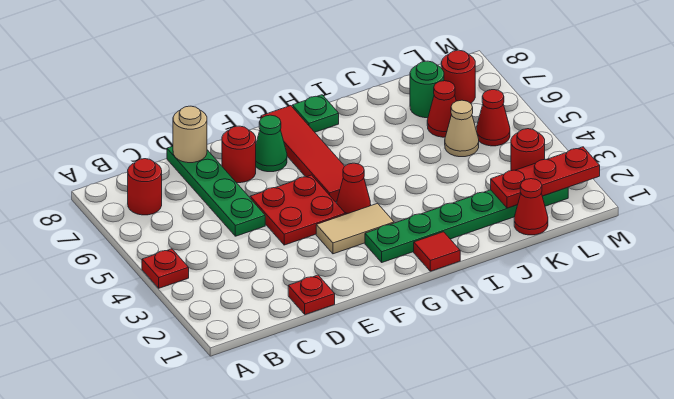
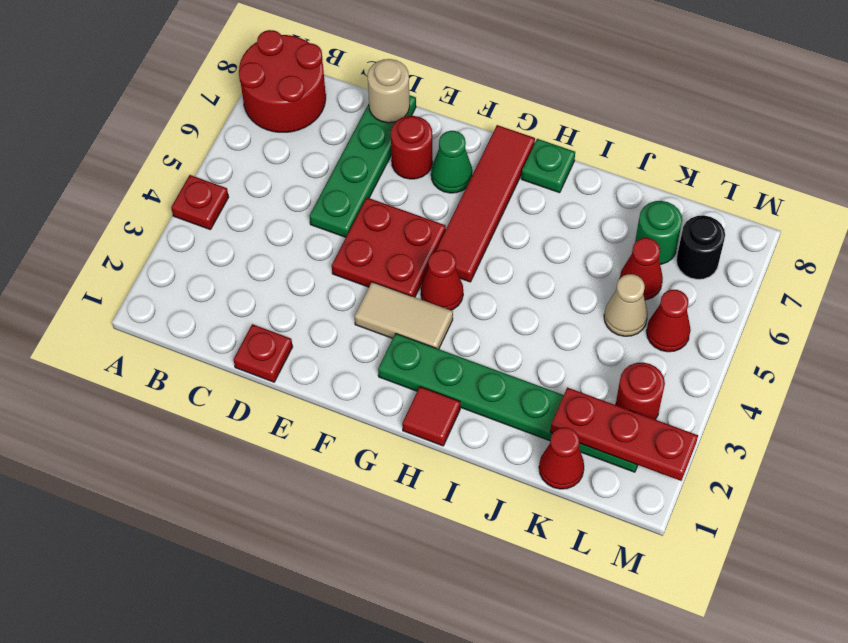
red 1x1 round brick [128,159,162,215] -> red 2x2 round brick [239,30,326,132]
red 1x1 round brick [441,50,475,103] -> black 1x1 round brick [676,215,725,279]

